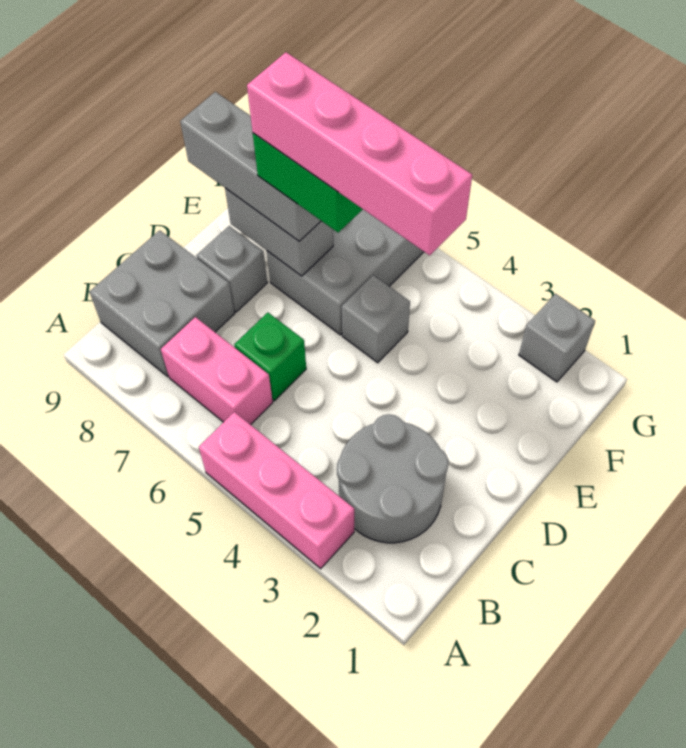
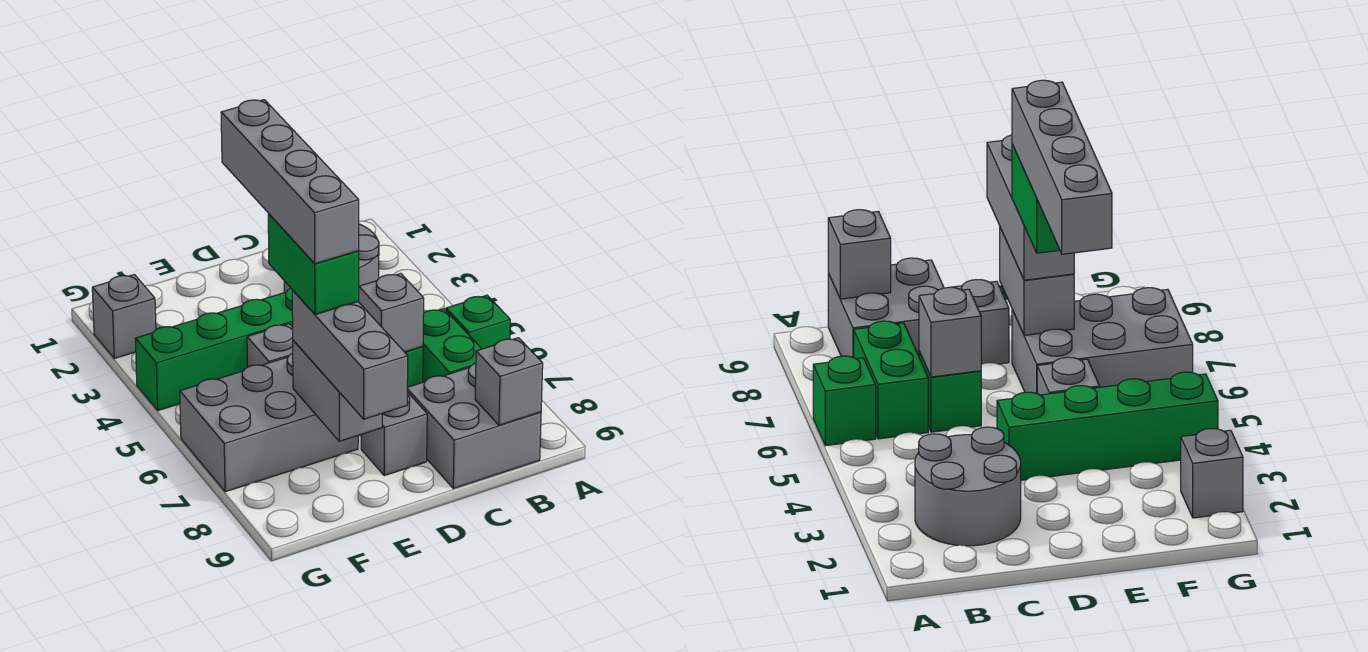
pink 1x3 brick [199,412,354,569] -> none
none -> green 1x1 brick [446,295,510,349]
pink 1x2 brick [161,317,273,425] -> green 1x2 brick [423,309,481,382]
none -> grey 1x1 brick [475,338,543,425]
none -> grey 1x1 brick [359,273,424,352]
none -> green 1x4 brick [135,288,293,411]
pink 1x4 brick [247,52,472,256] -> grey 1x4 brick [221,100,359,264]

